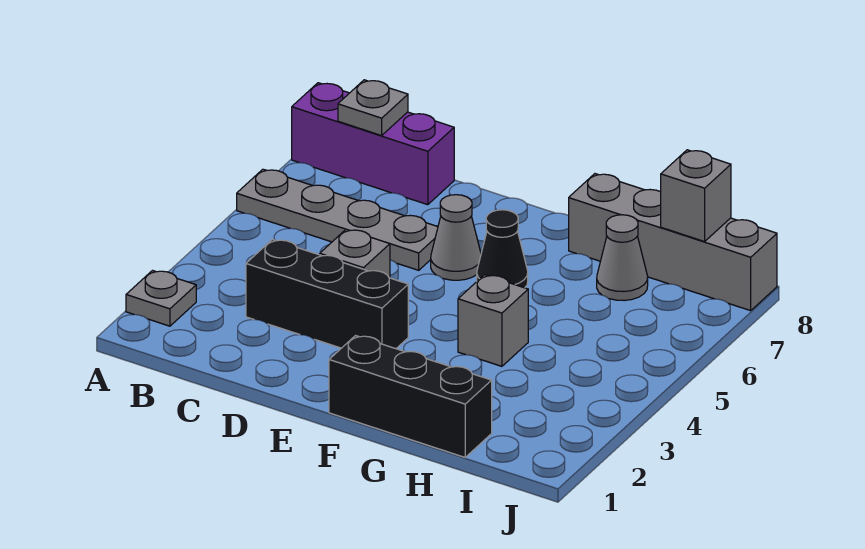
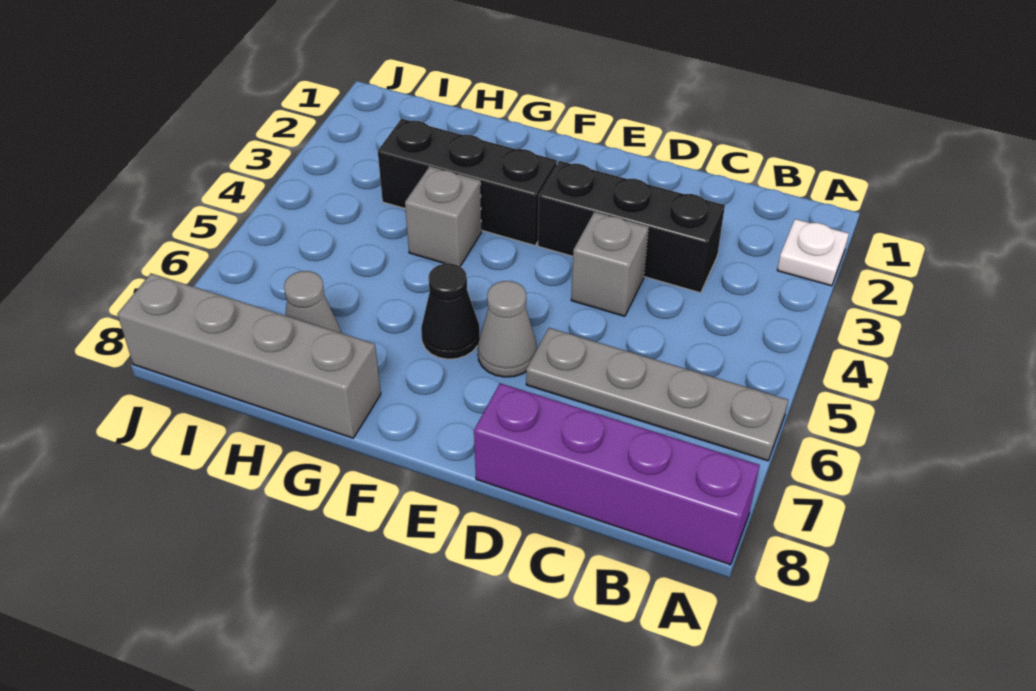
grey 1x1 plate [126,271,196,326] -> white 1x1 plate [777,219,849,286]
purple 1x3 brick [292,83,454,205] -> purple 1x4 brick [474,383,760,565]
grey 1x1 plate [338,80,408,136] -> none
black 1x3 brick [329,336,492,457] -> black 1x3 brick moved to [378,119,557,245]
grey 1x1 brick [661,150,731,242] -> none

